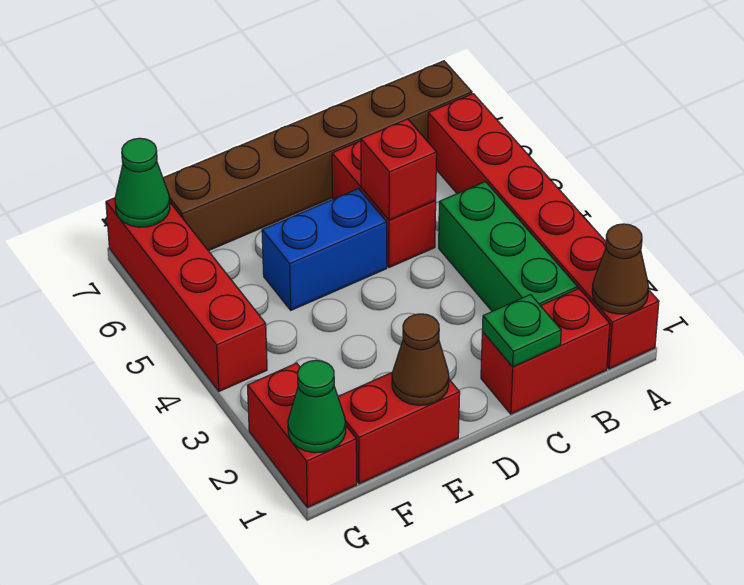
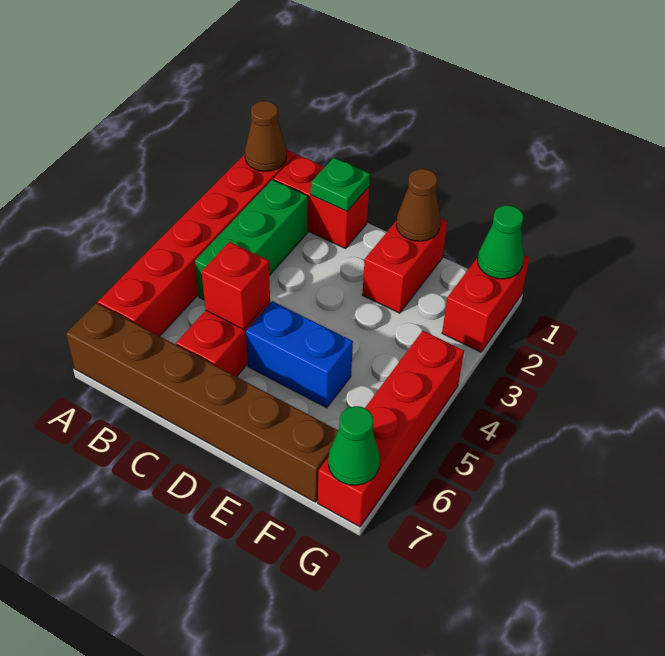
red 1x2 brick [338,373,460,484] -> red 1x2 brick turned to [362,218,447,313]

